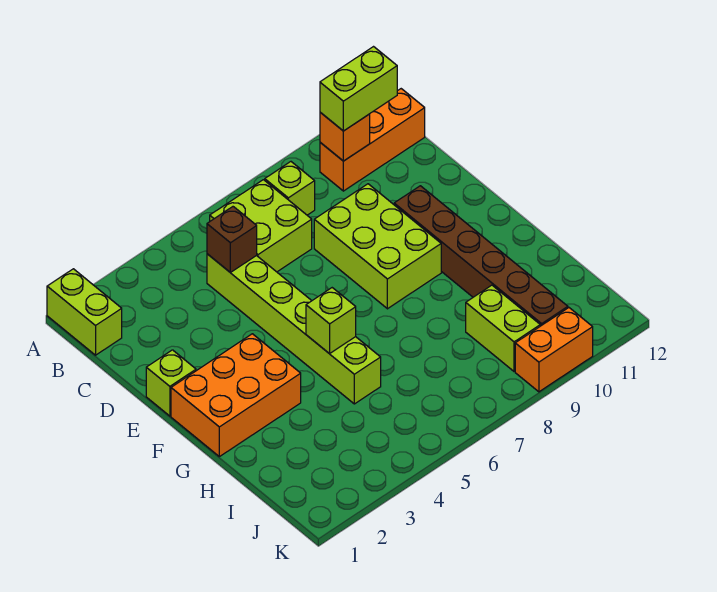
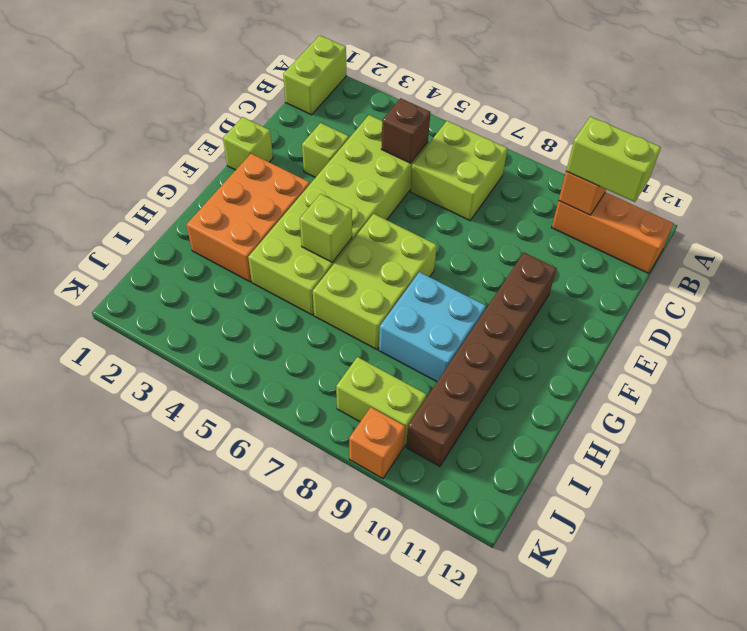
lime 1x1 brick [265,162,315,215] -> lime 1x1 brick moved to [302,123,349,178]
lime 1x6 brick [207,254,381,404] -> lime 2x6 brick [248,115,428,315]
lime 2x3 brick [314,184,441,309] -> lime 2x3 brick moved to [313,214,437,349]
orange 2x3 brick [171,334,301,457] -> orange 2x3 brick turned to [186,154,310,282]
none -> cyan 2x2 brick [379,272,486,382]
lime 1x2 brick [466,285,540,371] -> lime 1x2 brick turned to [336,357,427,446]
orange 1x2 brick [515,308,593,392] -> orange 1x1 brick [349,407,405,479]

